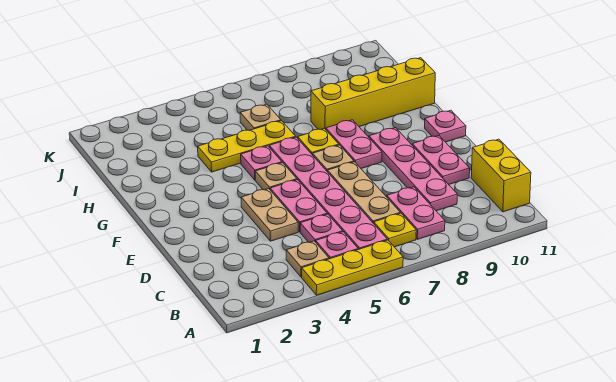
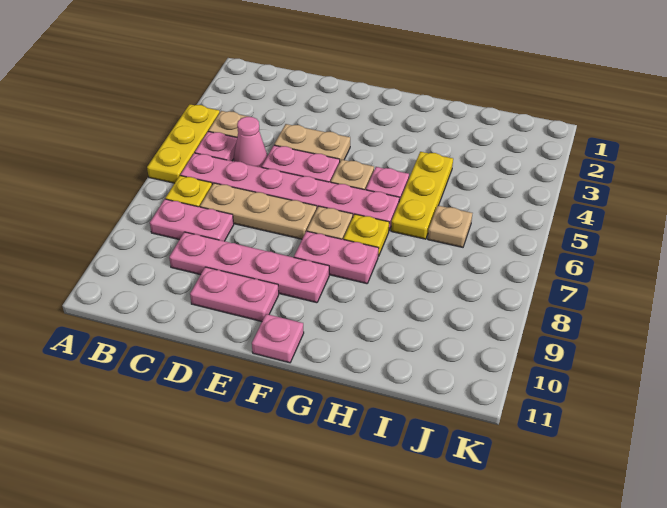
yellow 1x2 brick [471,139,531,212] -> none
pink 1x1 plate [300,214,343,242] -> pink 1x1 cone [234,117,267,167]
yellow 1x4 brick [311,58,435,130] -> none

